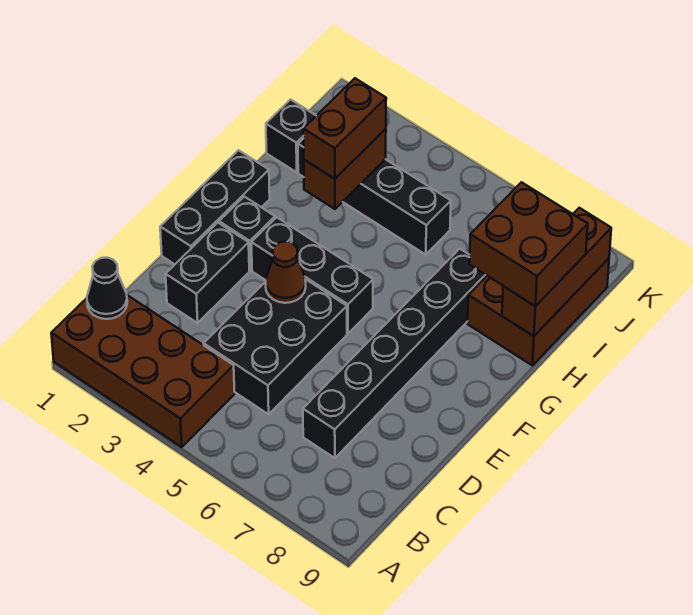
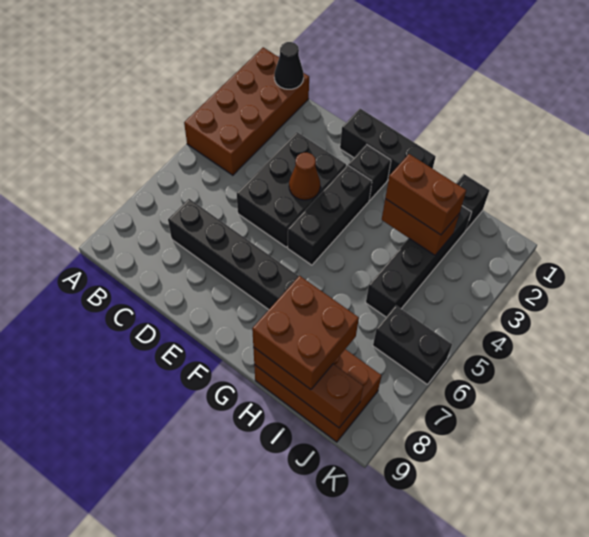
black 2x3 brick [204,279,347,414] -> black 2x3 brick turned to [237,132,346,247]
black 1x2 brick [166,223,249,323] -> black 1x2 brick moved to [373,306,452,385]

